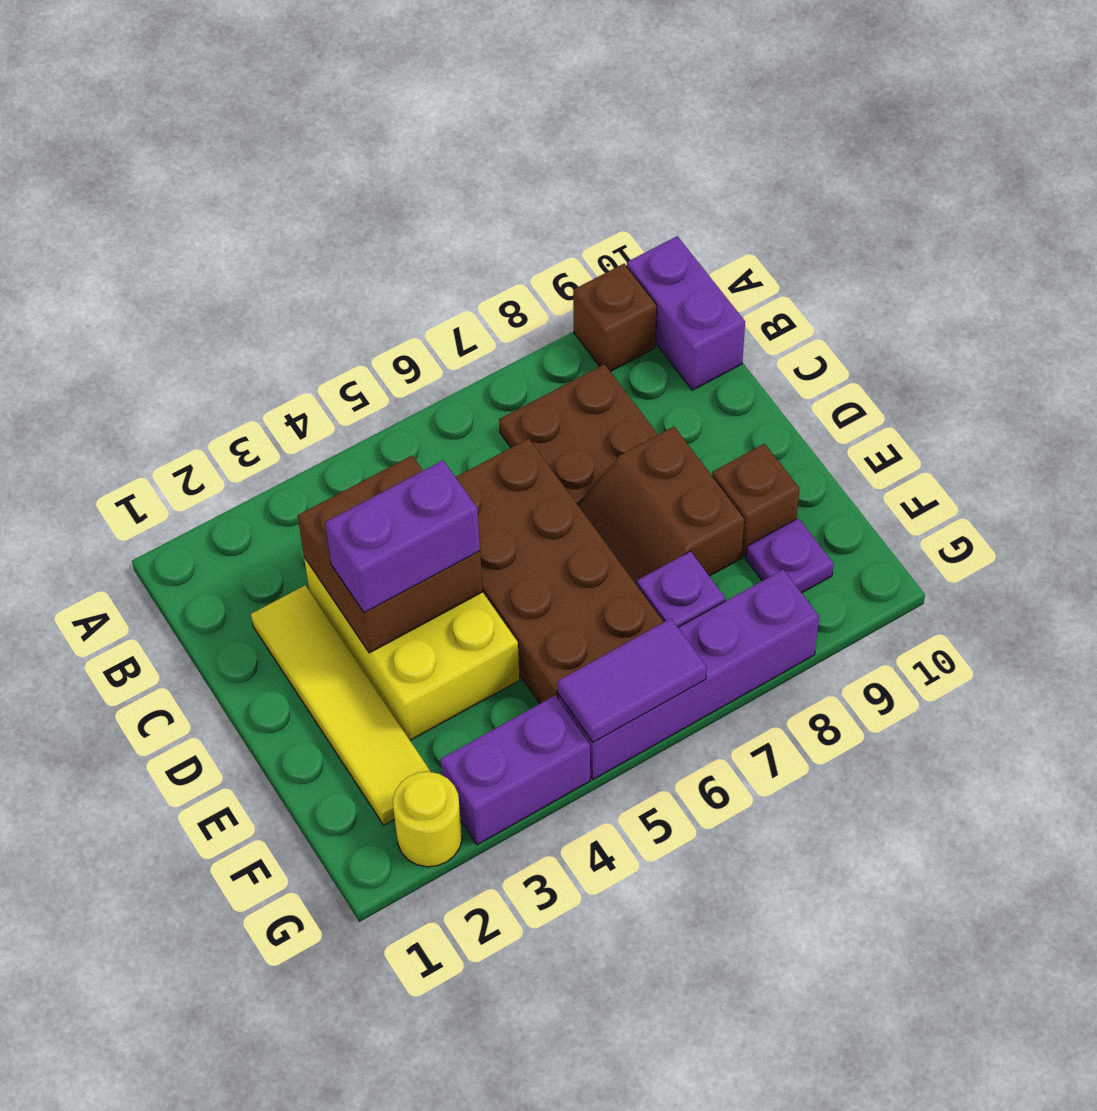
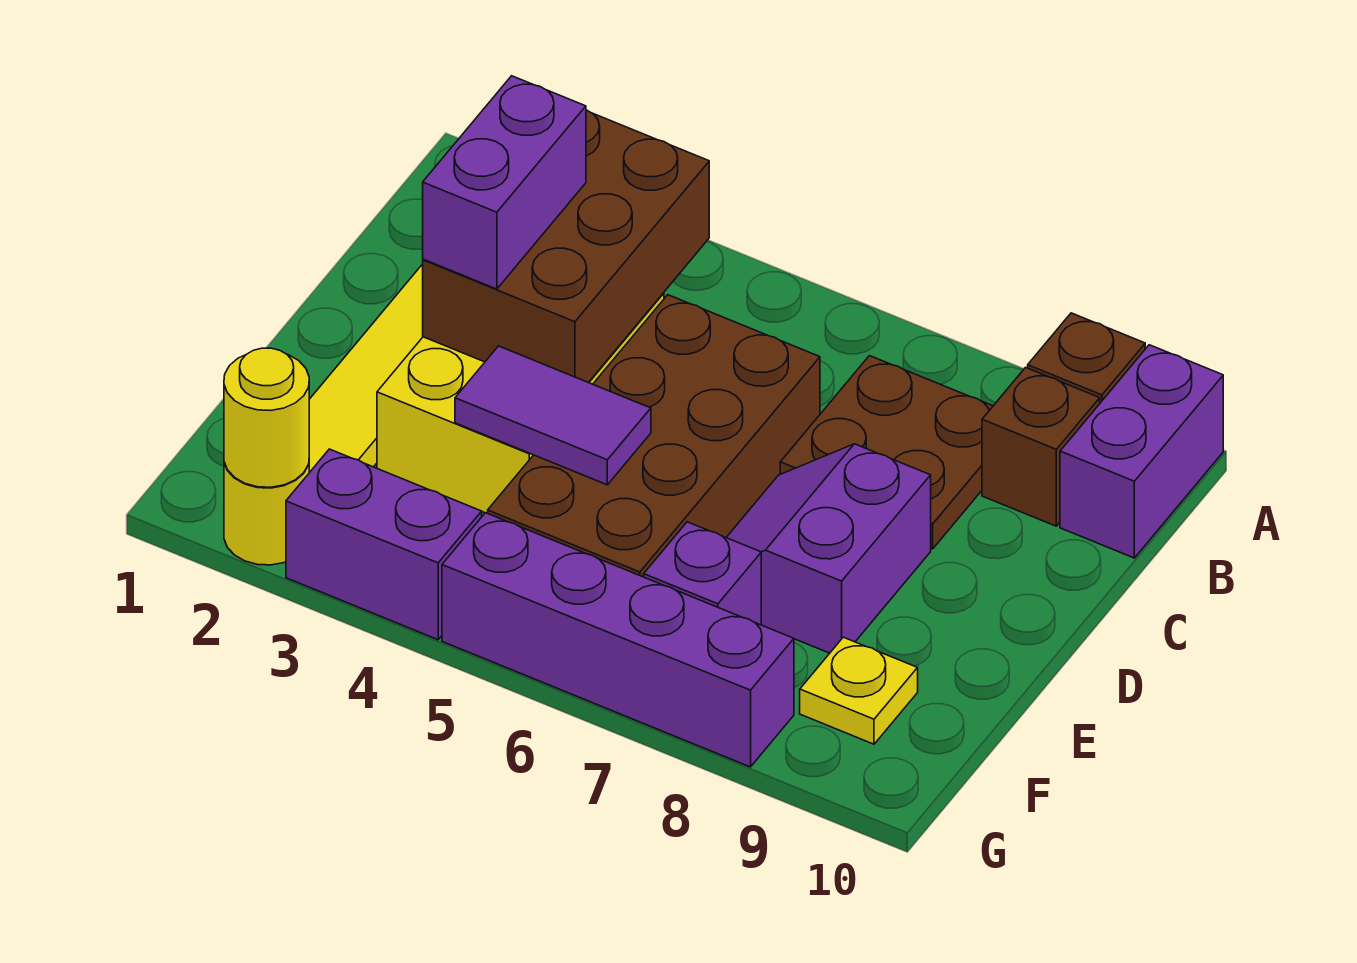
brown 2x2 brick [298,456,483,653] -> brown 2x3 brick [423,110,709,382]
purple 1x2 brick [325,461,480,613] -> purple 1x2 brick turned to [423,76,586,289]
brown 2x2 slope [577,427,744,585] -> purple 2x2 slope [726,444,931,653]
brown 1x1 brick [712,444,800,557] -> brown 1x1 brick moved to [982,368,1100,526]
purple 1x1 plate [746,518,834,593] -> yellow 1x1 plate [800,637,918,744]
none -> yellow 1x1 round brick [224,348,309,487]
purple 1x2 tile [558,619,707,742] -> purple 1x2 tile moved to [455,346,651,485]

